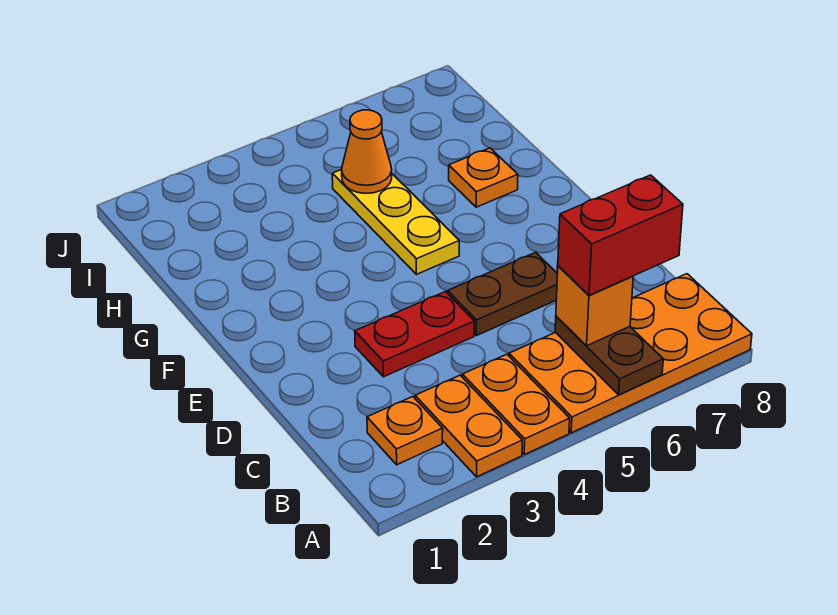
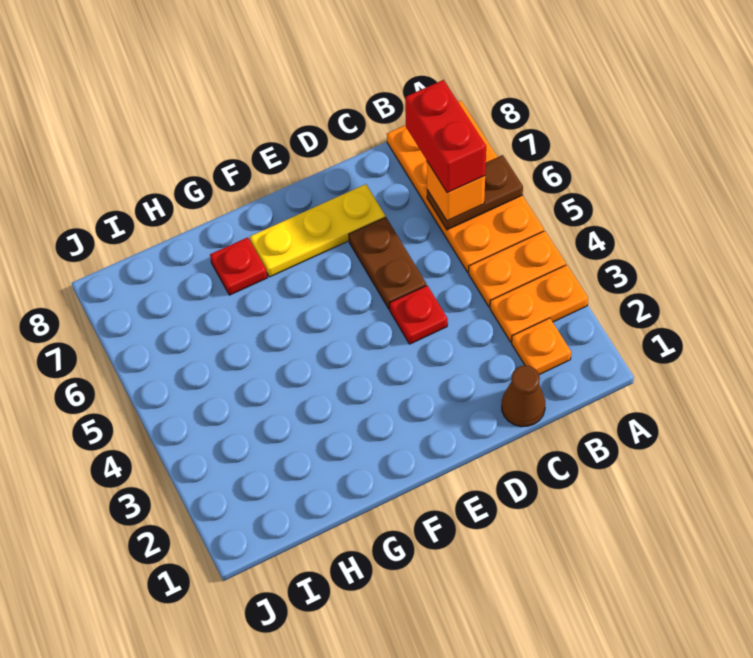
none -> brown 1x1 cone [502,366,545,427]
red 1x2 plate [355,292,474,377] -> red 1x1 plate [389,285,448,344]
yellow 1x3 plate [332,169,459,274] -> yellow 1x3 plate moved to [250,184,385,277]
orange 1x1 plate [449,148,518,207] -> red 1x1 plate [210,237,267,295]
orange 1x1 cone [342,110,392,193] -> none

